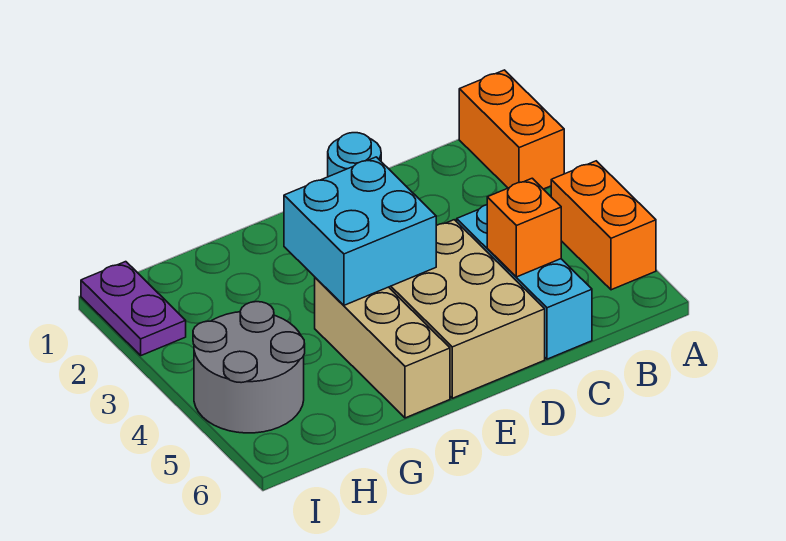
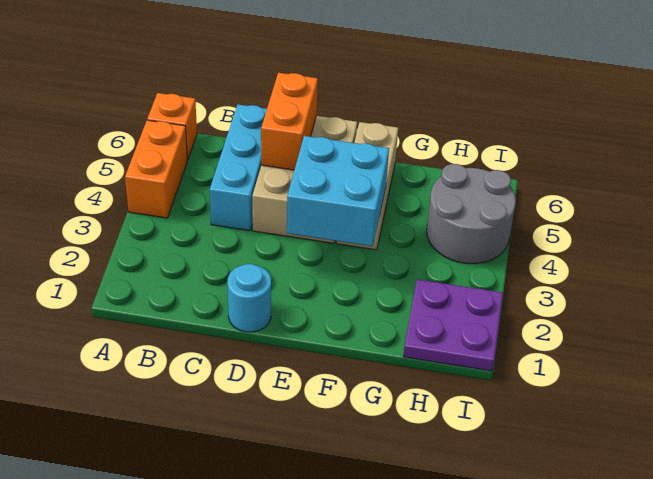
orange 1x2 brick [459,70,564,189] -> orange 1x2 brick moved to [261,73,318,170]
orange 1x1 brick [487,178,561,277] -> orange 1x1 brick moved to [147,93,197,160]
purple 1x2 plate [81,262,186,355] -> purple 2x2 plate [403,279,503,371]

